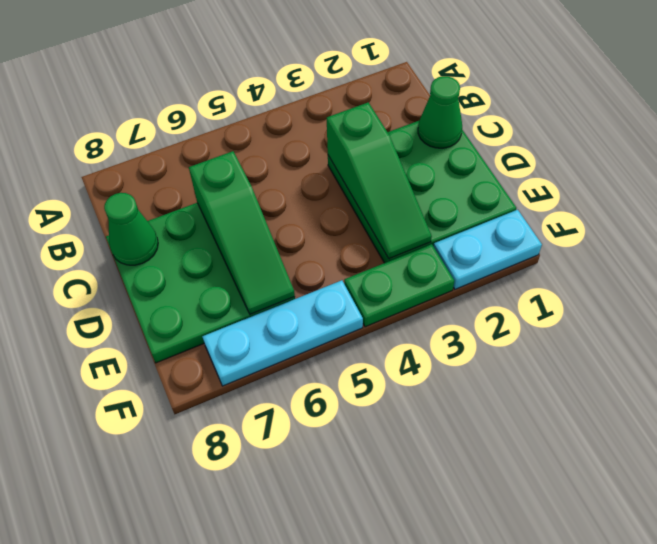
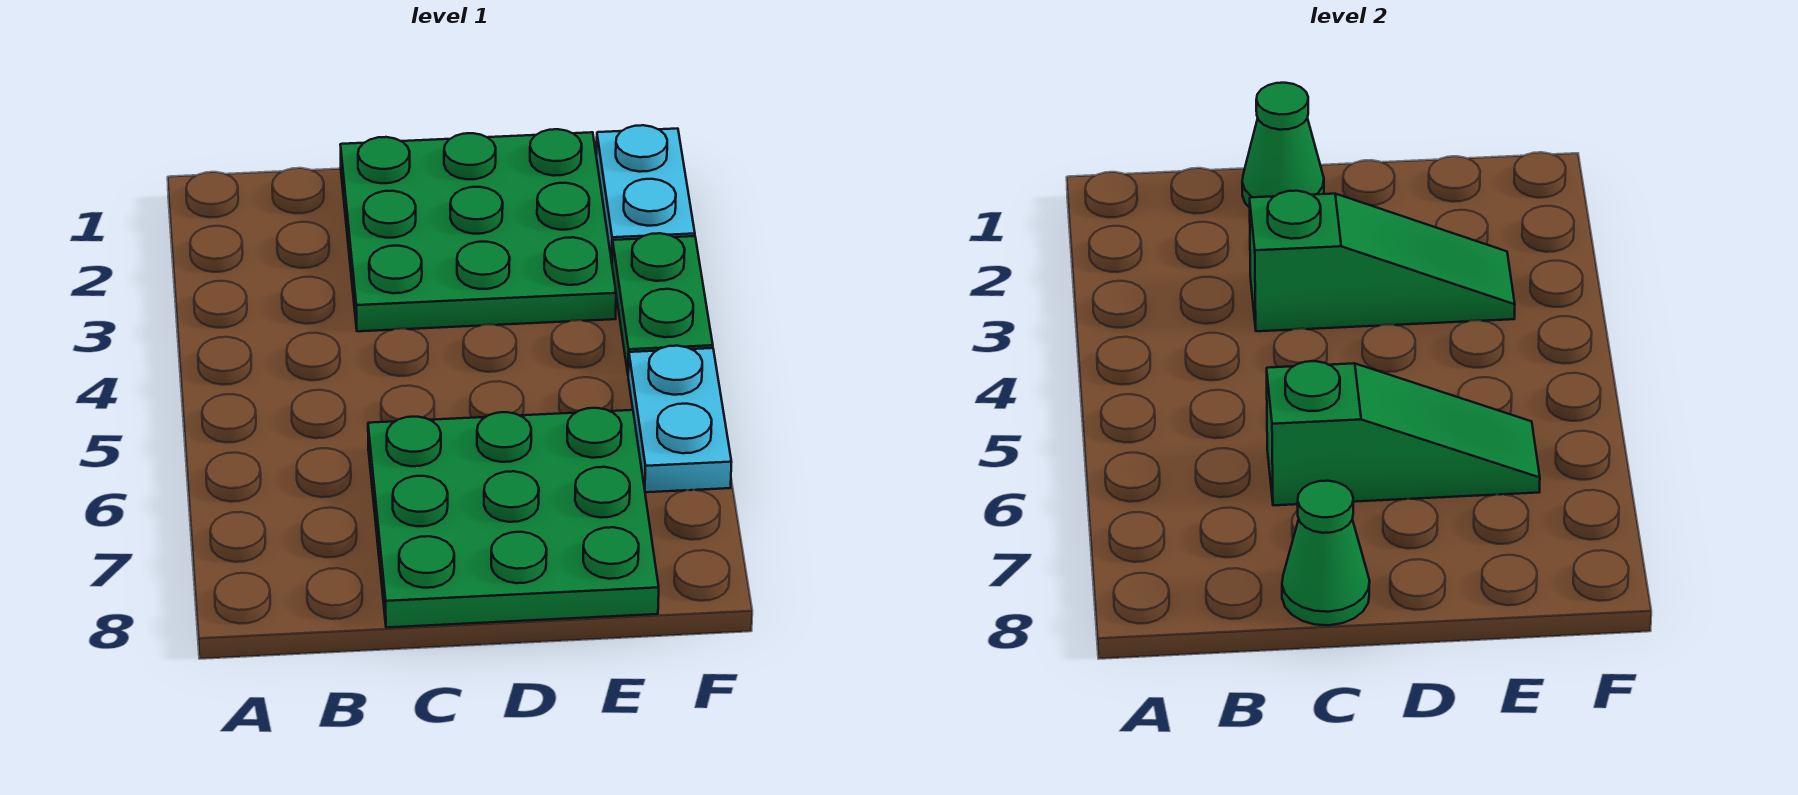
cyan 1x3 plate [202,280,363,386] -> cyan 1x2 plate [628,346,731,492]

